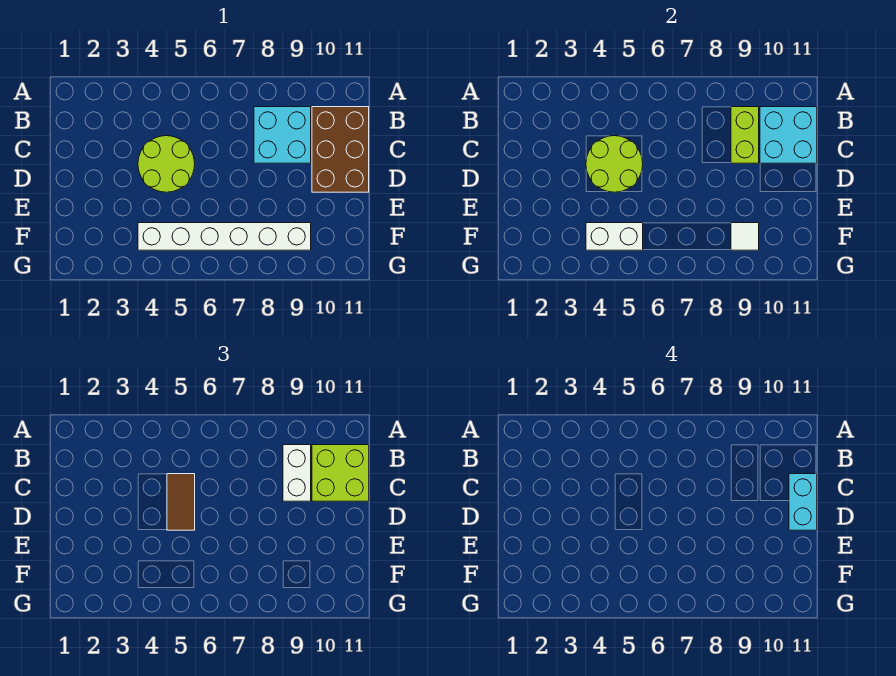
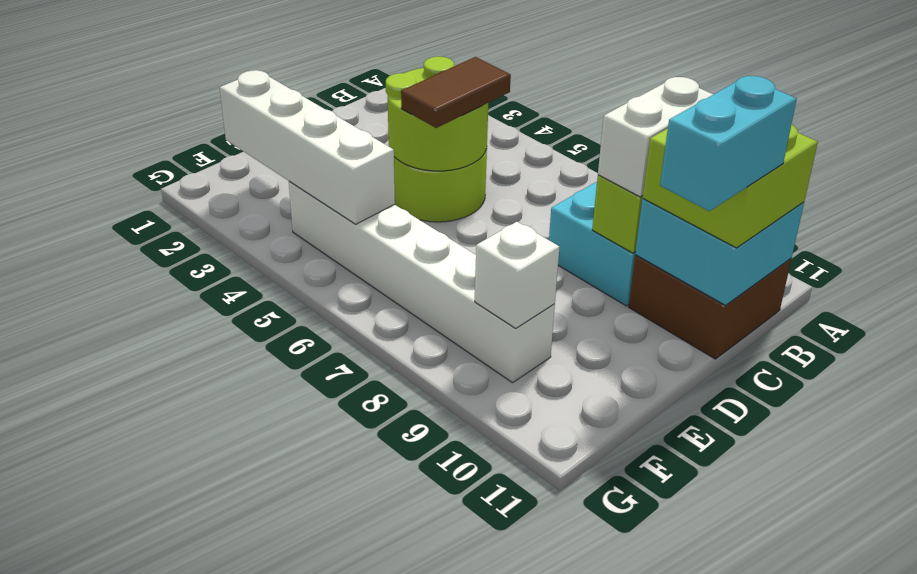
brown 2x3 brick [312,107,369,192] -> brown 2x2 brick [629,255,791,359]
white 1x2 brick [586,223,643,250] -> white 1x4 brick [220,70,395,224]
white 1x1 tile [731,223,759,250] -> white 1x1 brick [475,222,559,328]

